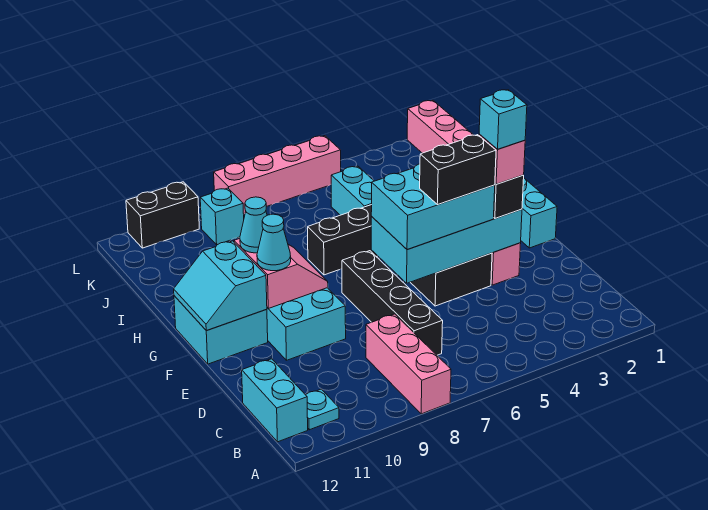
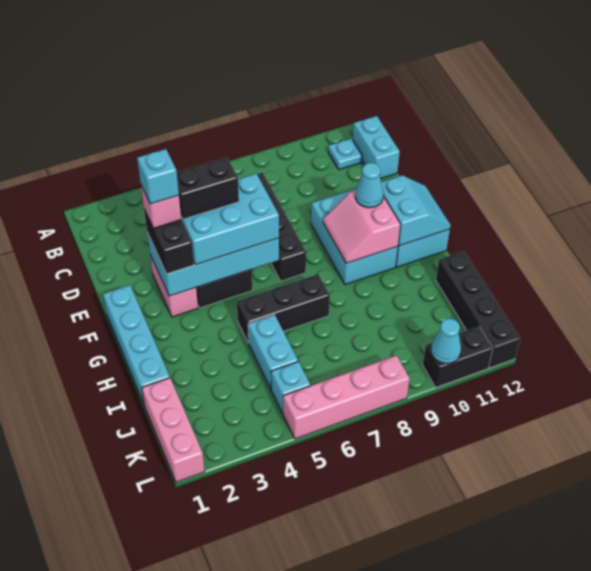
pink 1x3 brick [366,314,451,414] -> none
cyan 1x1 cone [240,197,267,253] -> cyan 1x1 cone moved to [431,318,461,364]
none -> black 1x4 brick [436,251,520,368]
cyan 1x1 brick [200,188,244,245] -> cyan 1x1 brick moved to [271,362,310,414]

